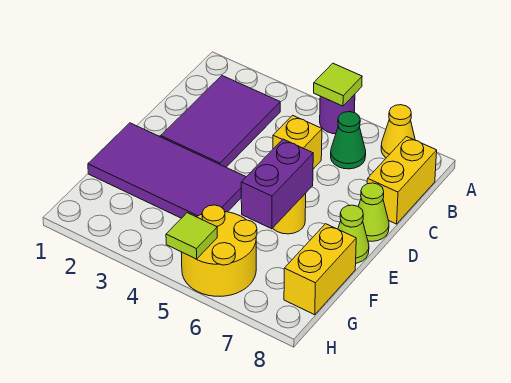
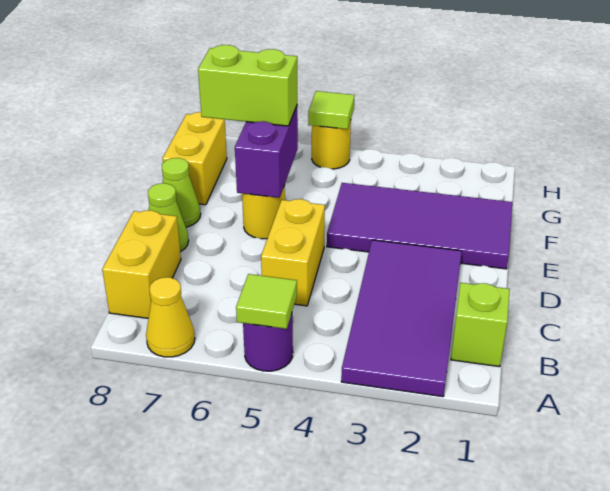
none -> lime 1x1 brick [451,283,510,367]
purple 2x3 tile [161,76,280,167] -> purple 2x4 tile [341,240,462,397]
green 1x1 cone [331,112,366,169] -> none
yellow 1x1 brick [273,115,322,169] -> yellow 1x2 brick [261,199,325,306]
none -> lime 1x2 brick [198,45,297,126]
yellow 2x2 round brick [181,205,257,296] -> yellow 1x1 round brick [312,120,351,169]

